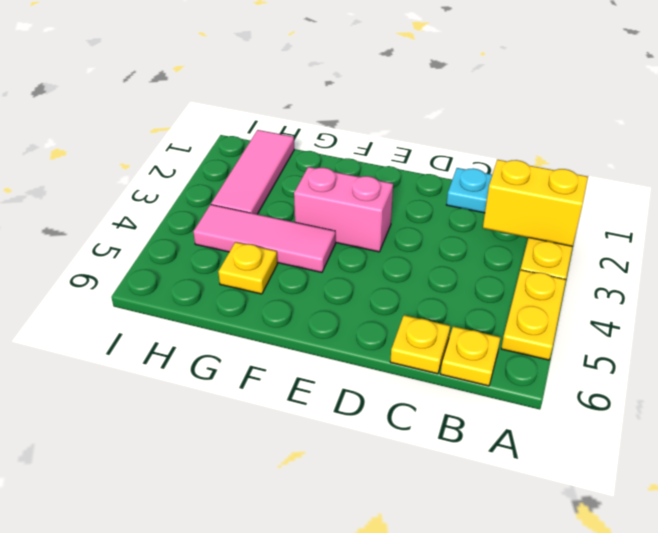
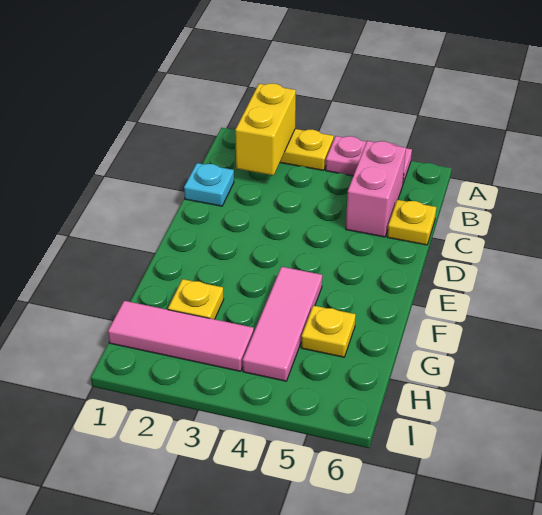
yellow 1x2 plate [501,270,566,360] -> pink 1x2 plate [326,136,412,183]
yellow 1x1 plate [441,326,501,386] -> yellow 1x1 plate moved to [168,279,224,319]
pink 1x2 brick [294,167,393,252] -> pink 1x2 brick moved to [346,141,406,237]

